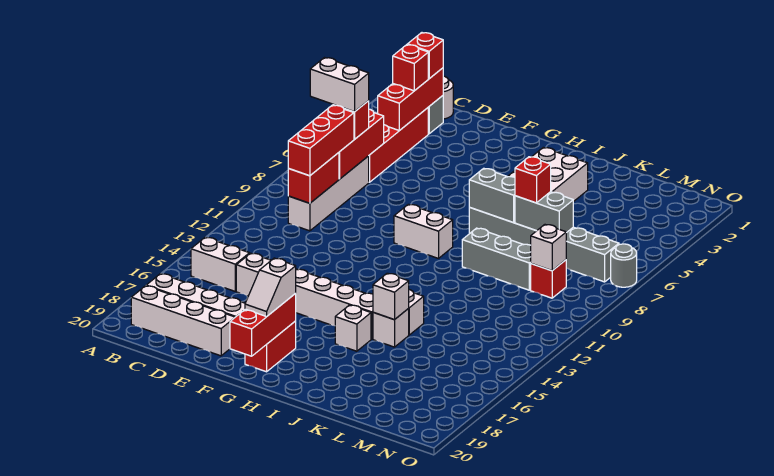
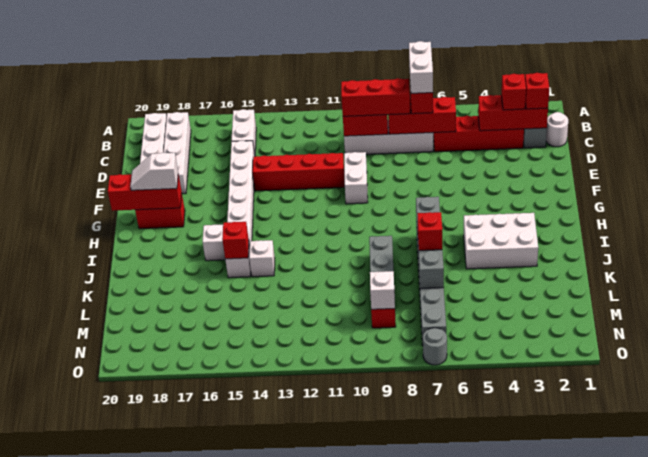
none -> red 1x4 brick [253,153,345,191]
white 1x2 brick [394,204,453,258] -> white 1x2 brick moved to [344,152,368,204]
white 1x1 brick [373,273,409,320] -> red 1x1 brick [222,222,249,259]

